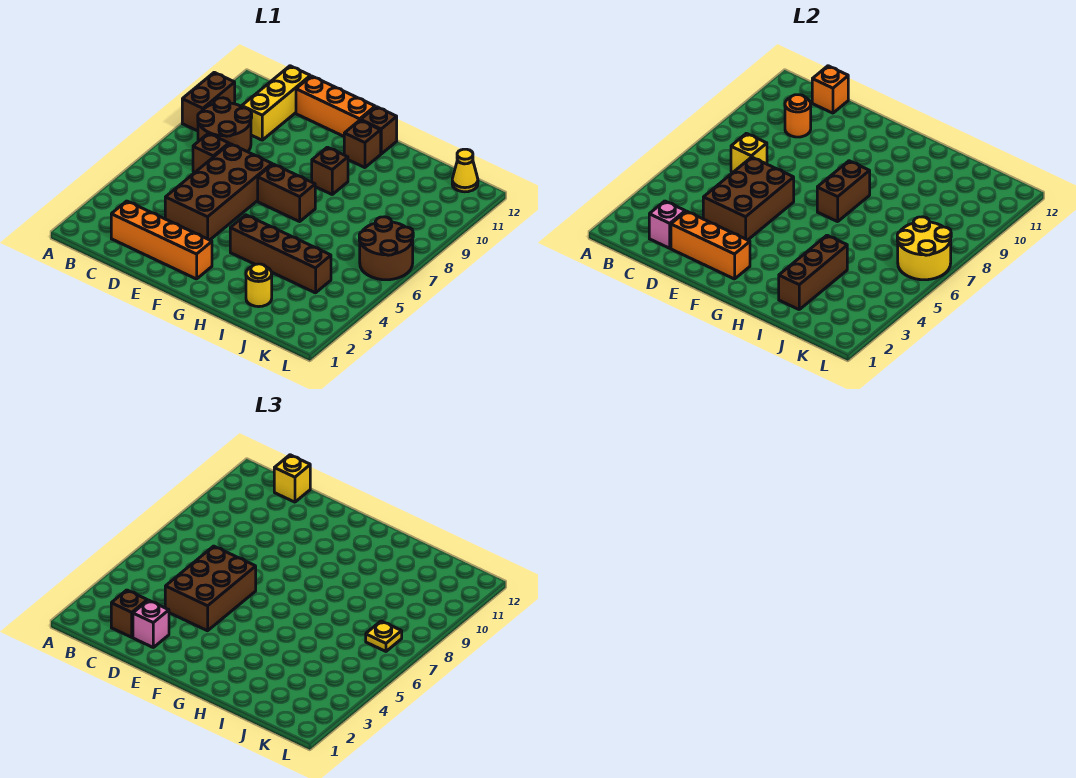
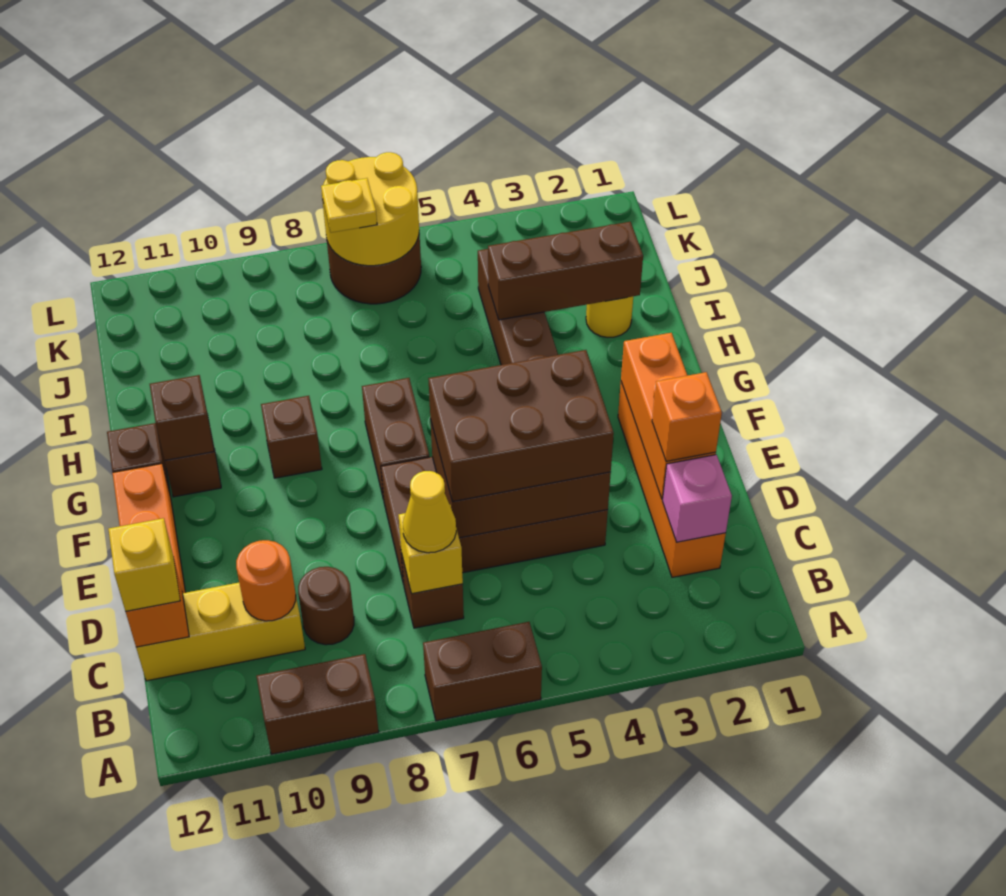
brown 2x2 round brick [198,98,252,152] -> brown 1x1 round brick [298,567,354,645]
brown 1x1 brick [111,590,147,637] -> brown 1x1 brick moved to [150,375,214,461]
pink 1x1 brick [133,600,169,647] -> orange 1x1 brick [652,372,722,461]
brown 1x2 brick [817,161,870,222] -> brown 1x2 brick moved to [423,622,542,721]
yellow 1x1 cone [452,149,478,192] -> yellow 1x1 cone moved to [403,471,456,553]

